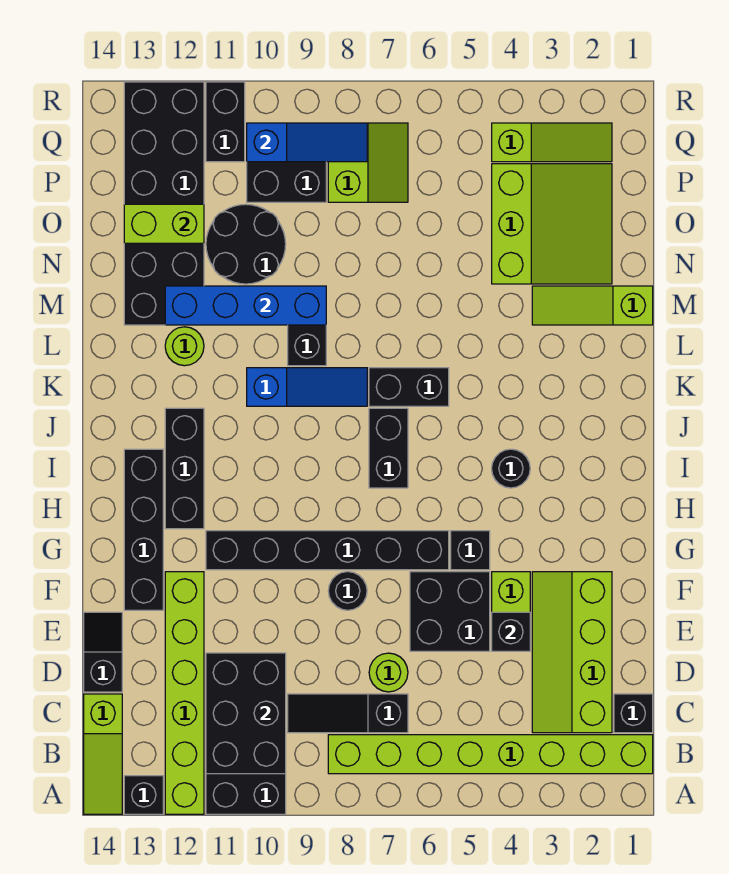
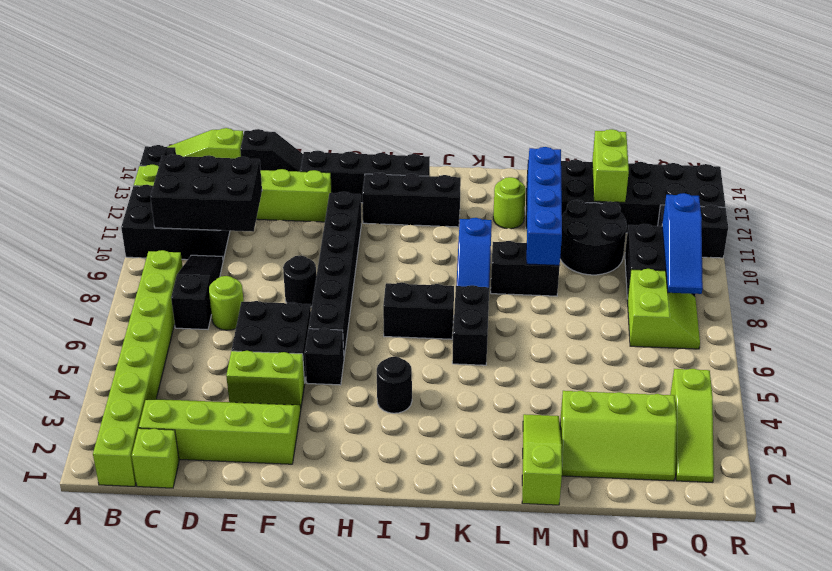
black 1x1 brick [614,694,653,733] -> lime 1x1 brick [132,428,179,488]
black 1x1 brick [492,612,530,651] -> none
lime 3x3 slope [492,164,612,284] -> lime 2x3 slope [560,391,677,481]
lime 2x2 slope [328,123,408,202] -> lime 2x2 slope turned to [627,269,700,349]

